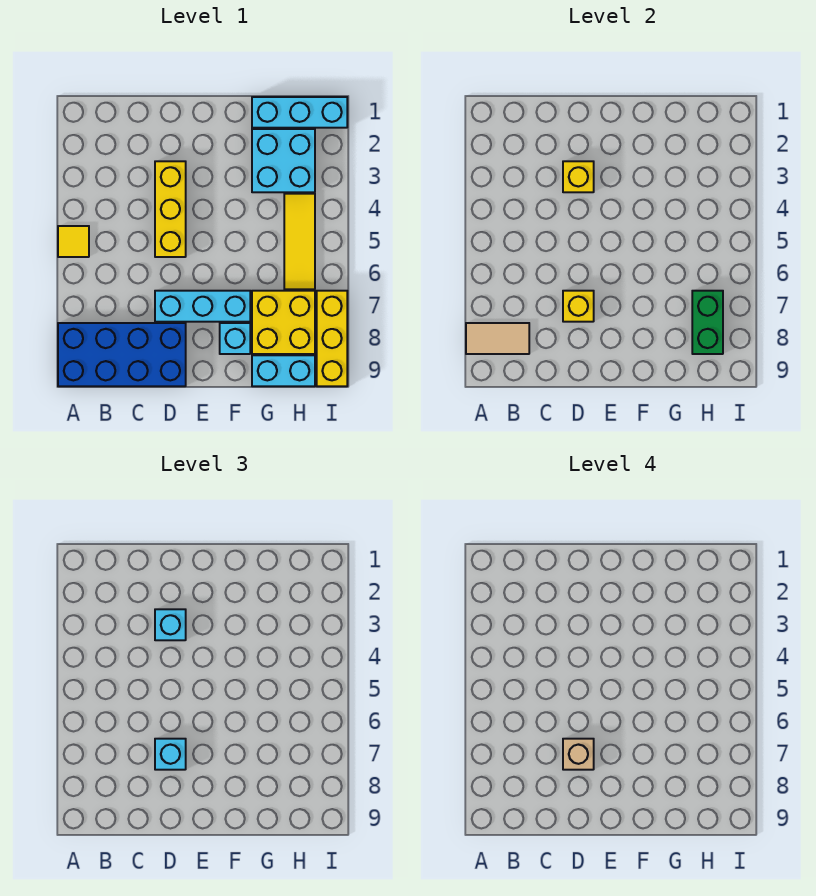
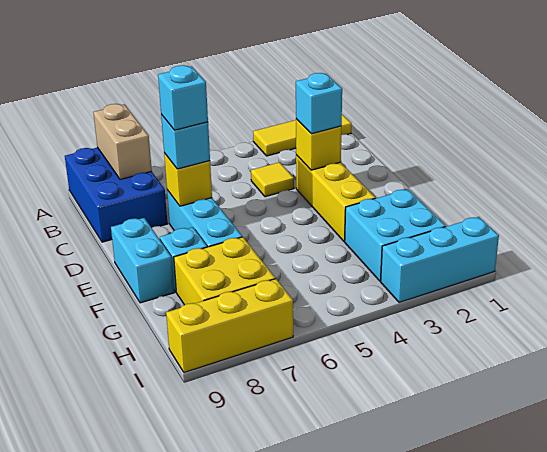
yellow 1x1 tile [58,226,89,257] -> yellow 1x1 tile moved to [251,162,294,197]
blue 2x4 brick [58,323,186,386] -> blue 2x3 brick [65,147,167,242]
tan 1x2 tile [466,323,529,354] -> tan 1x2 brick [93,104,152,180]
yellow 1x3 brick [155,161,186,257] -> yellow 1x3 brick turned to [296,155,375,242]
tan 1x1 brick [563,739,594,770] -> cyan 1x1 brick [158,65,208,130]
cyan 1x3 brick [252,97,347,128] -> cyan 1x3 brick turned to [381,217,499,303]
cyan 1x2 brick [252,355,315,386] -> cyan 1x2 brick moved to [111,218,174,303]
yellow 1x3 tile [284,194,315,289] -> yellow 1x3 tile moved to [253,114,352,156]
green 1x2 brick [692,291,723,354] -> none

